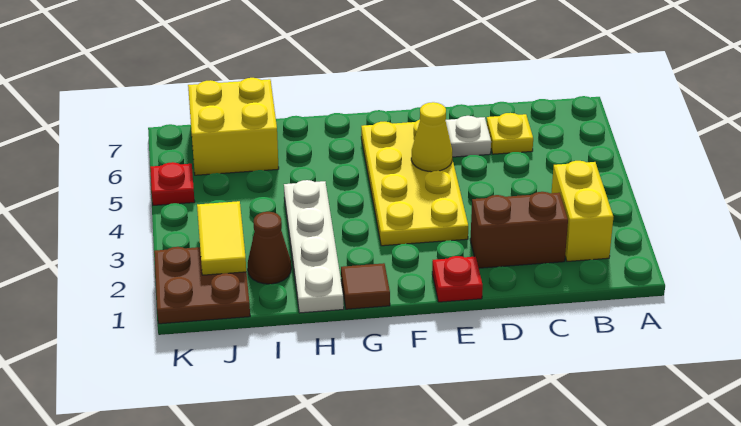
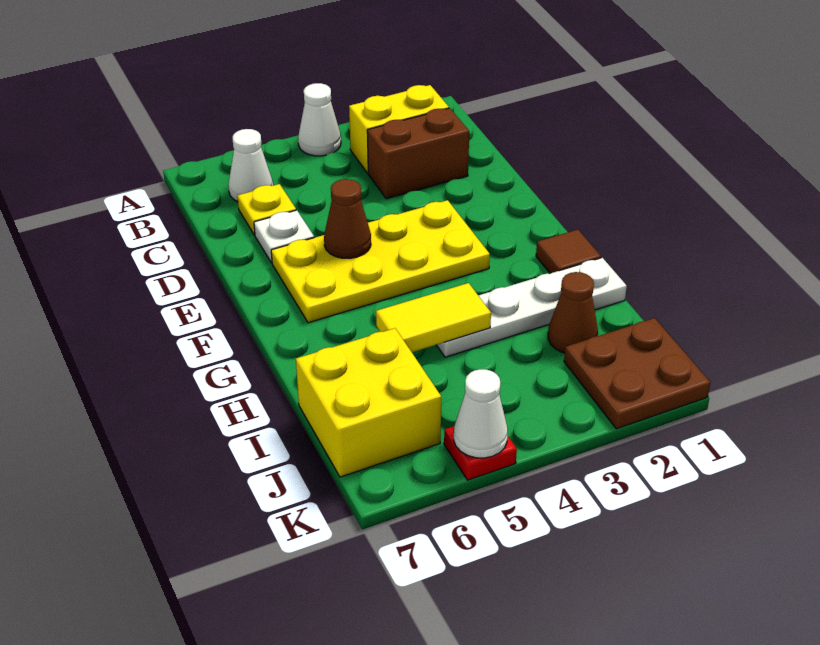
none -> white 1x1 cone [298,83,341,156]
none -> white 1x1 cone [228,129,273,202]
brown 1x2 brick [470,192,568,268] -> brown 1x2 brick turned to [367,108,469,199]
red 1x1 plate [432,256,483,302] -> none
yellow 1x1 cone [411,102,452,172] -> brown 1x1 cone [324,179,371,259]
yellow 1x2 tile [197,201,246,275] -> yellow 1x2 tile moved to [376,283,491,352]
none -> white 1x1 cone [454,369,508,458]

